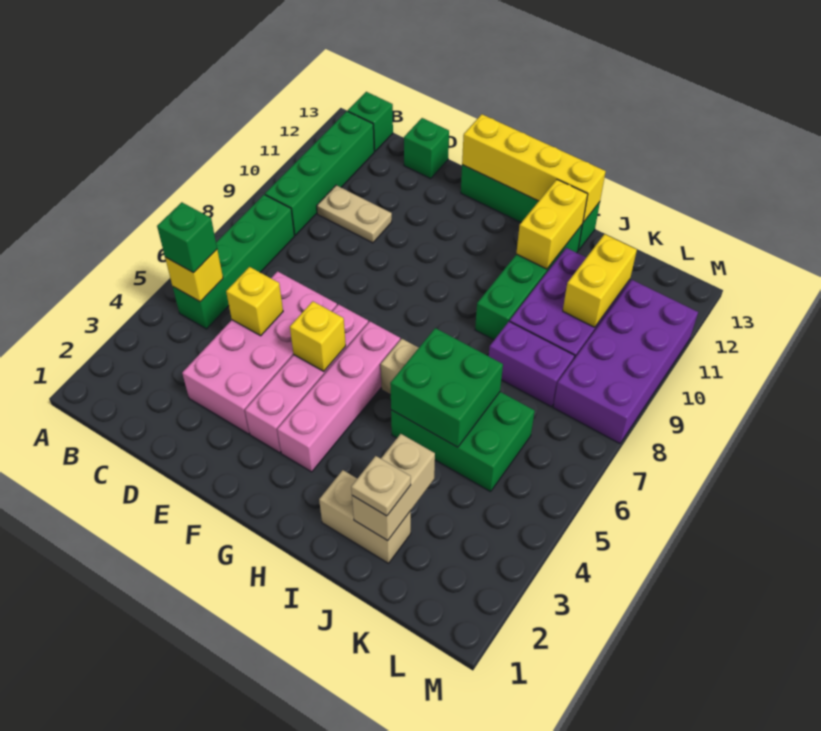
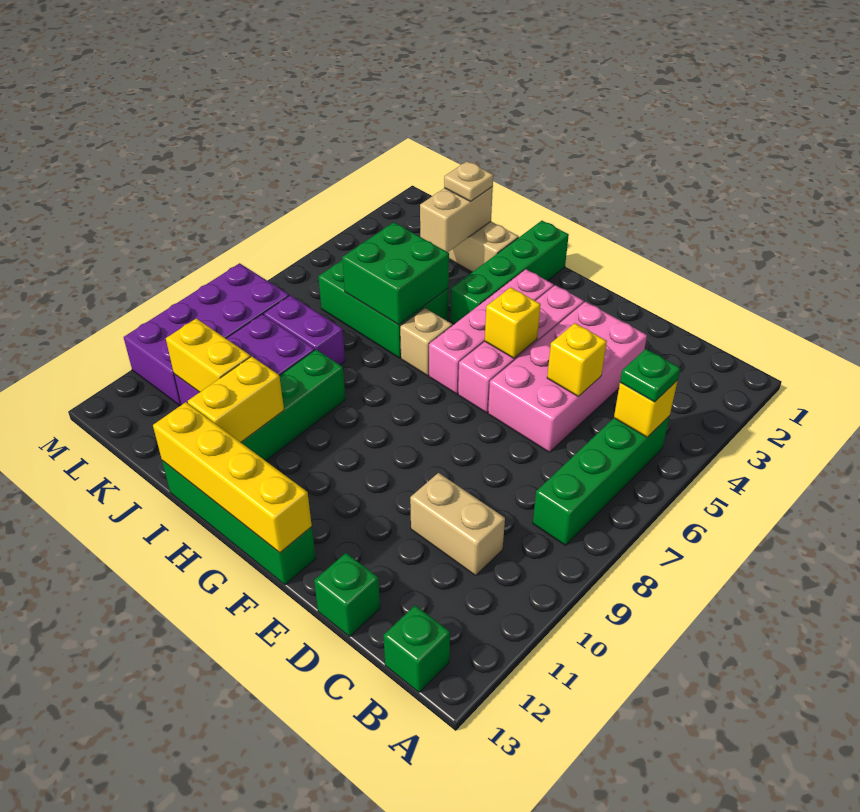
green 1x1 brick [157,202,217,273] -> green 1x1 plate [620,349,680,402]
green 1x4 brick [265,111,374,235] -> green 1x4 brick moved to [450,221,569,324]
tan 1x2 plate [317,185,392,243] -> tan 1x2 brick [410,473,505,575]
yellow 1x2 brick [563,234,637,327] -> yellow 1x2 brick turned to [166,318,250,392]

